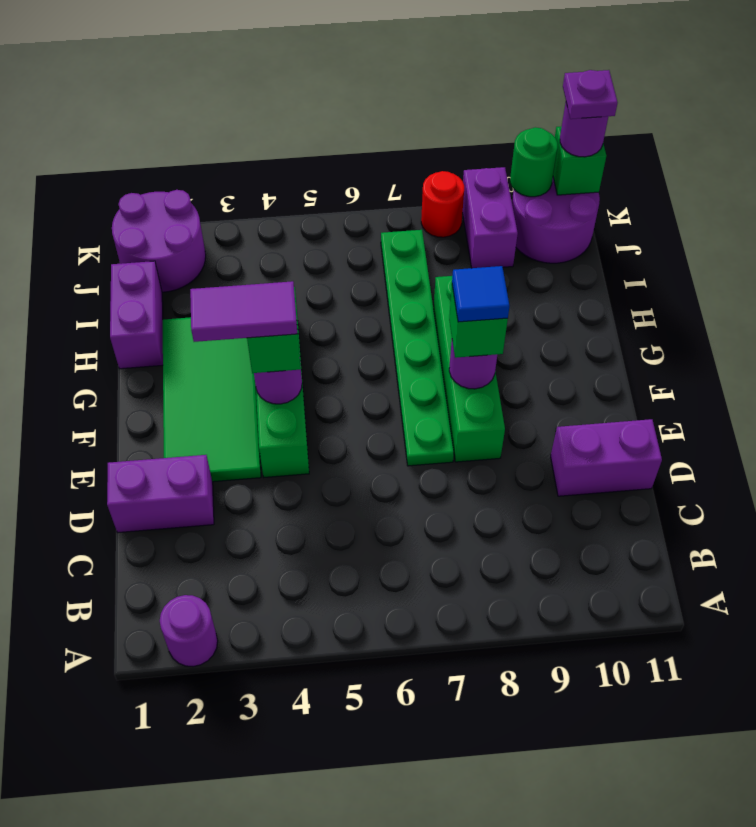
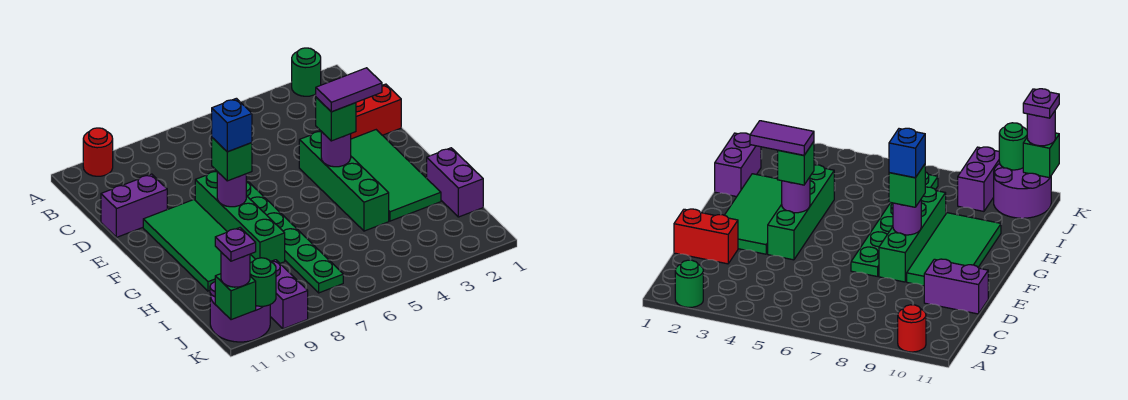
purple 1x1 round brick [160,595,218,667] -> green 1x1 round brick [292,48,321,96]
purple 1x2 brick [107,455,214,533] -> red 1x2 brick [351,84,401,139]
none -> green 2x4 tile [143,199,255,291]
blue 1x1 tile [452,266,509,322] -> blue 1x1 brick [212,98,252,152]
purple 2x2 round brick [112,190,206,292] -> none
red 1x1 round brick [421,171,464,237] -> red 1x1 round brick moved to [83,128,113,176]

